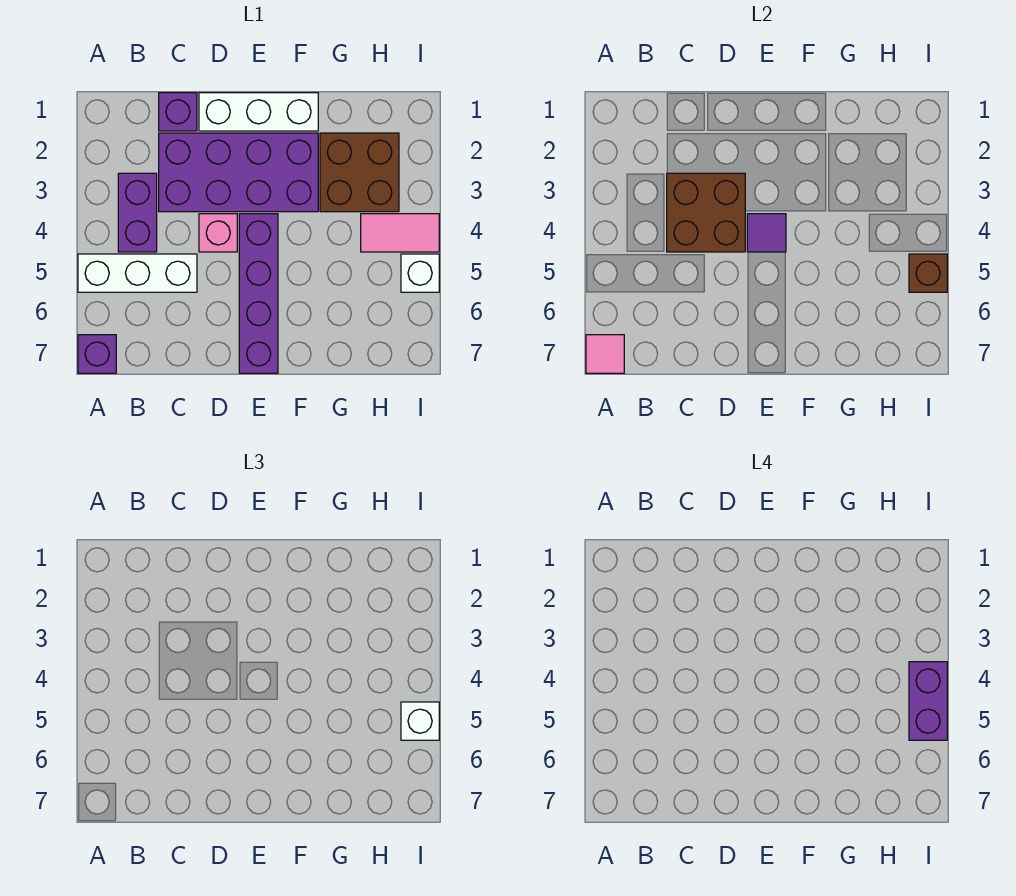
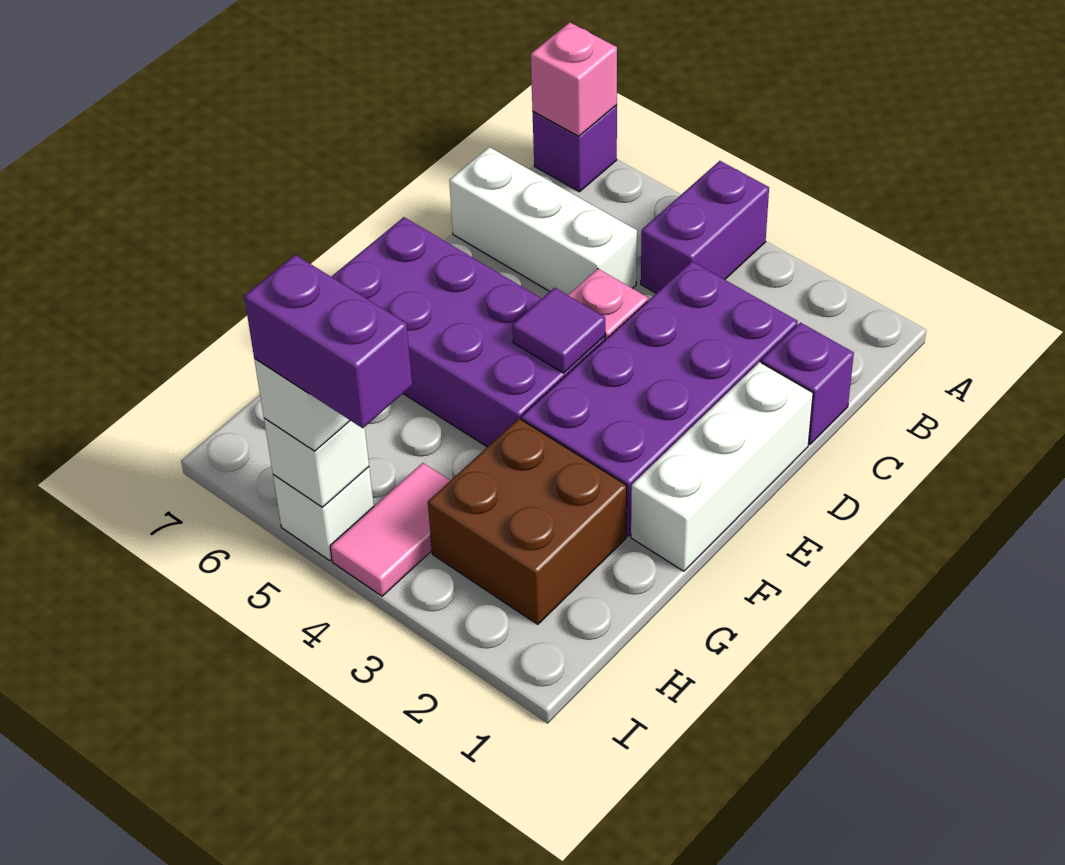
white 1x3 brick [78,254,197,292] -> white 1x3 brick turned to [449,147,637,295]
pink 1x1 tile [586,335,624,373] -> pink 1x1 brick [531,22,617,136]
purple 1x2 brick [118,173,157,252] -> purple 1x2 brick turned to [641,161,769,293]
brown 2x2 brick [667,173,745,252] -> none
purple 1x4 brick [239,214,278,373] -> purple 2x4 brick [331,217,605,447]
brown 1x1 brick [909,254,947,292] -> white 1x1 brick [264,418,369,507]

